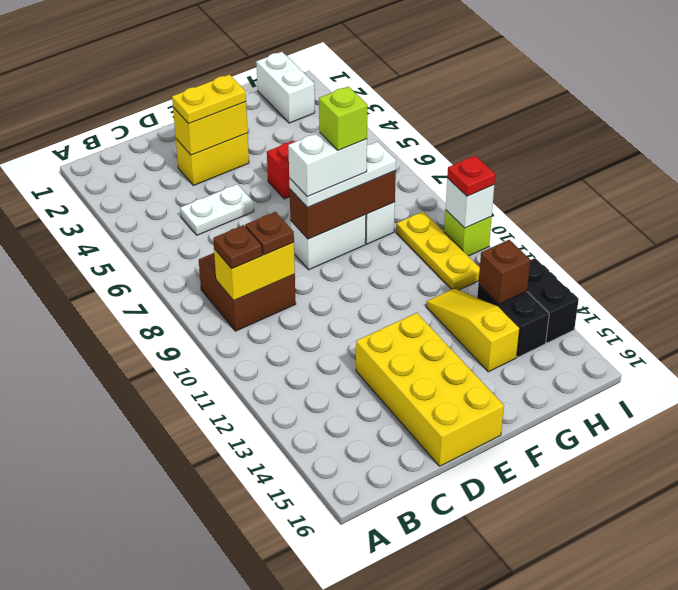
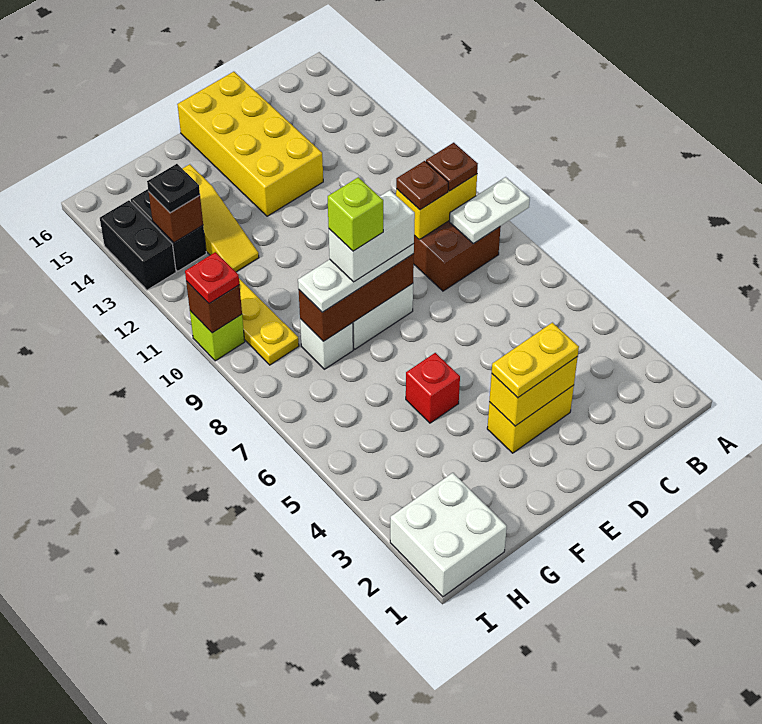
white 1x2 plate [180,184,254,235] -> white 1x2 plate moved to [450,177,530,244]
white 1x2 brick [256,52,315,123] -> white 2x2 brick [390,473,507,597]
none -> black 1x1 plate [147,164,200,213]
white 1x1 brick [445,178,494,228] -> brown 1x1 brick [186,281,242,333]

